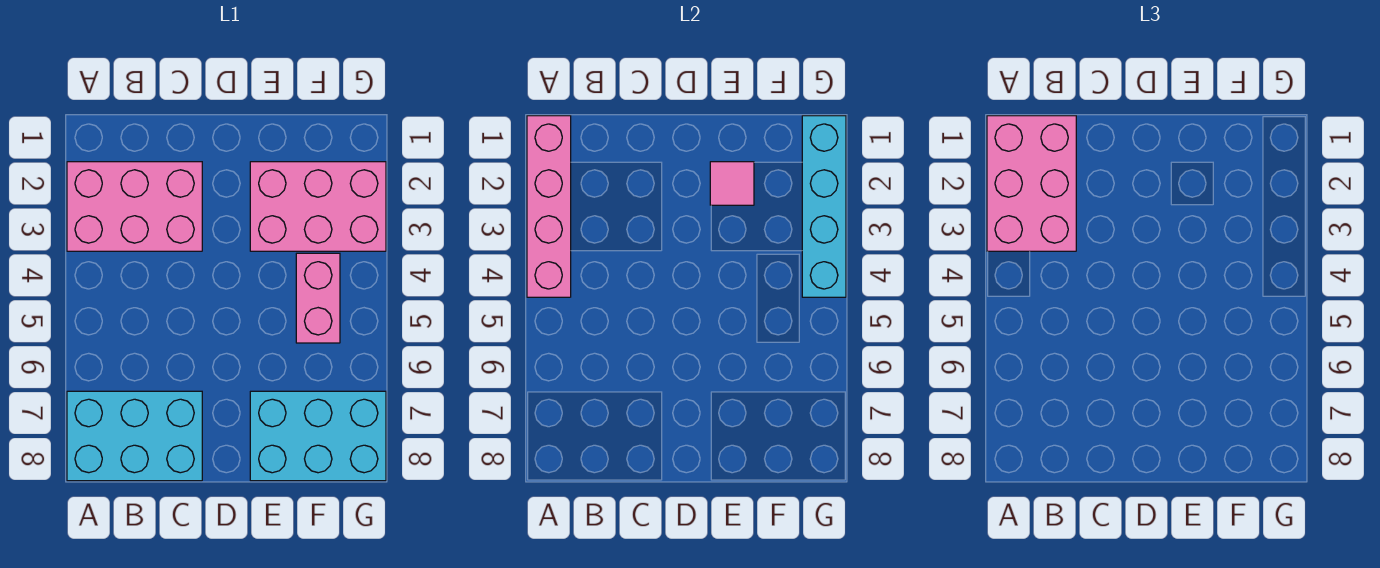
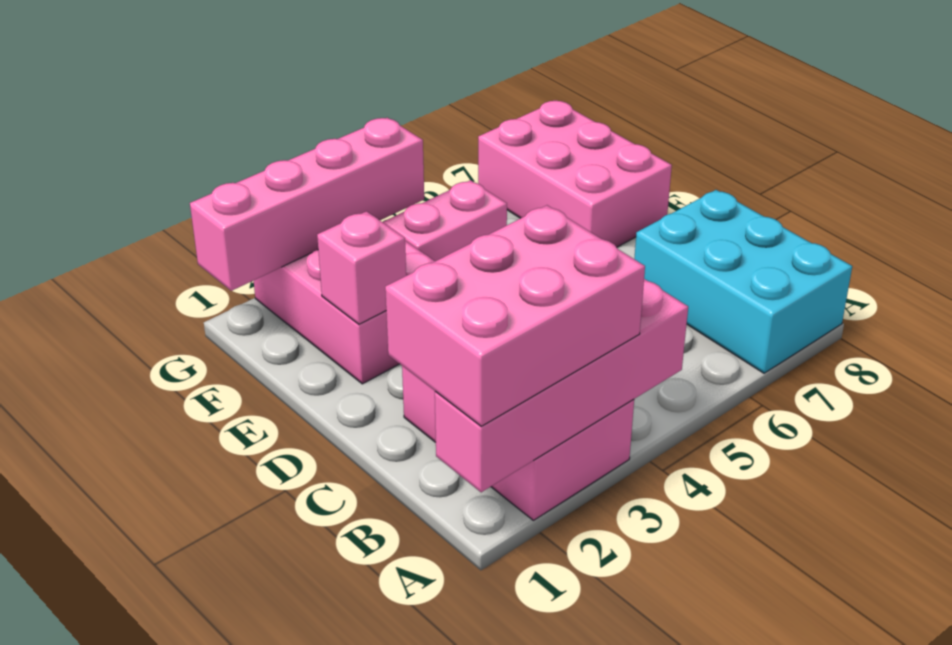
pink 1x1 tile [710,162,754,205] -> pink 1x1 brick [317,211,406,324]
cyan 2x3 brick [250,391,386,481] -> pink 2x3 brick [478,101,672,247]
cyan 1x4 brick [802,116,846,297] -> pink 1x4 brick [190,118,424,291]

